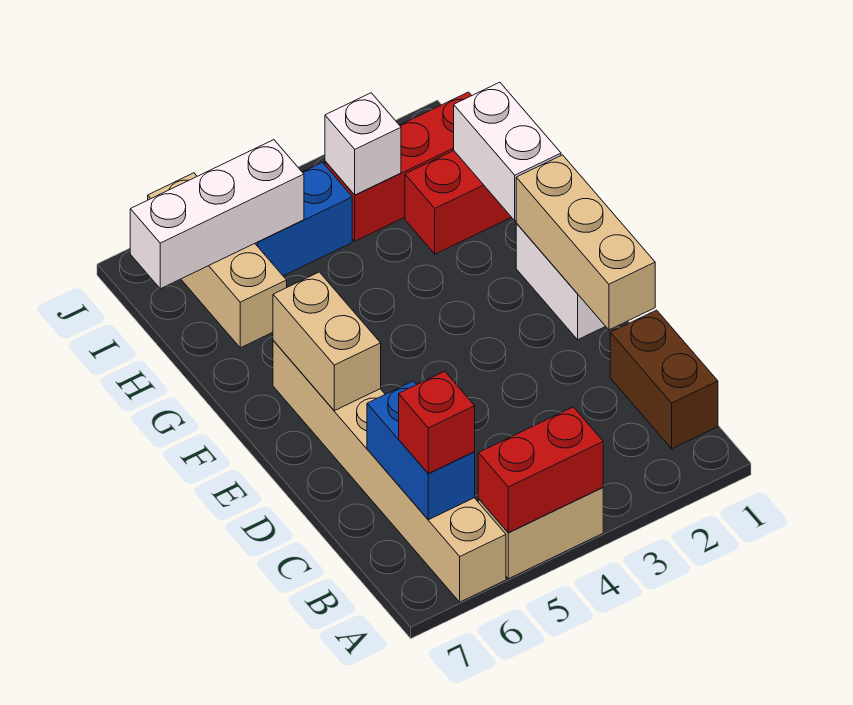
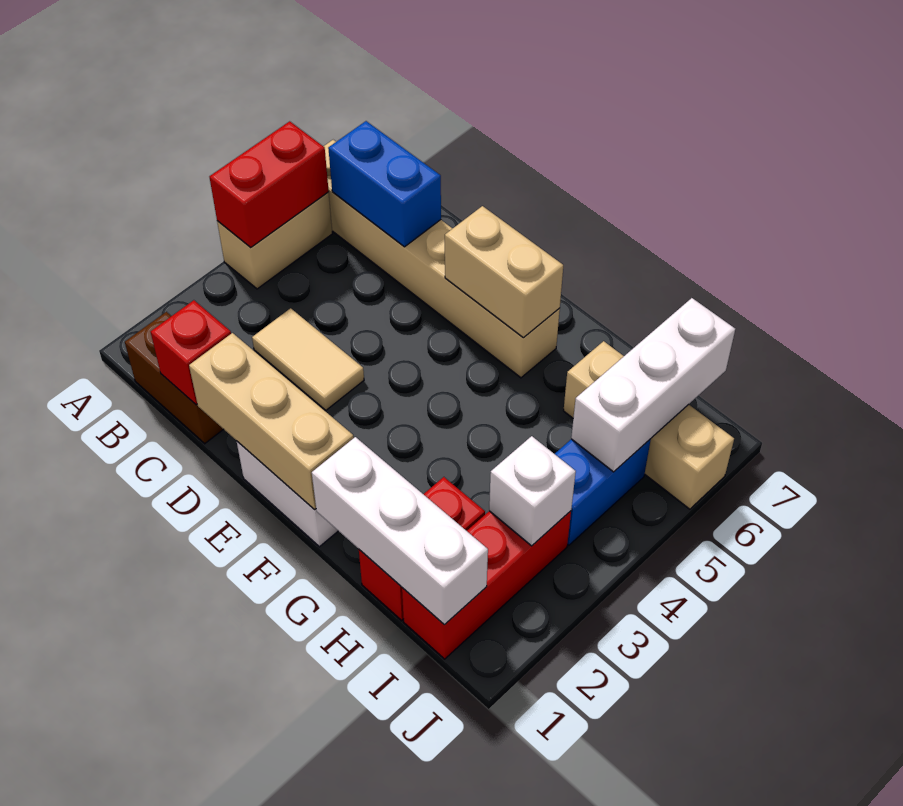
red 1x1 brick [399,371,475,474] -> red 1x1 brick moved to [151,300,231,405]
none -> tan 1x2 tile [252,308,364,410]
white 1x2 brick [454,82,561,221] -> white 1x3 brick [312,437,488,624]

